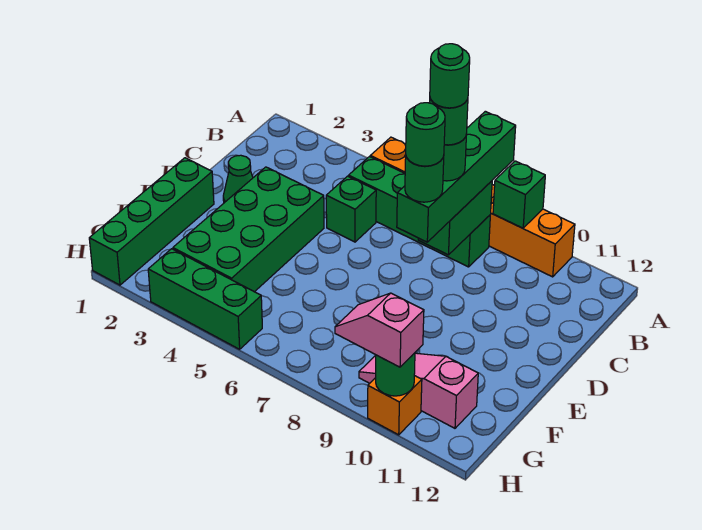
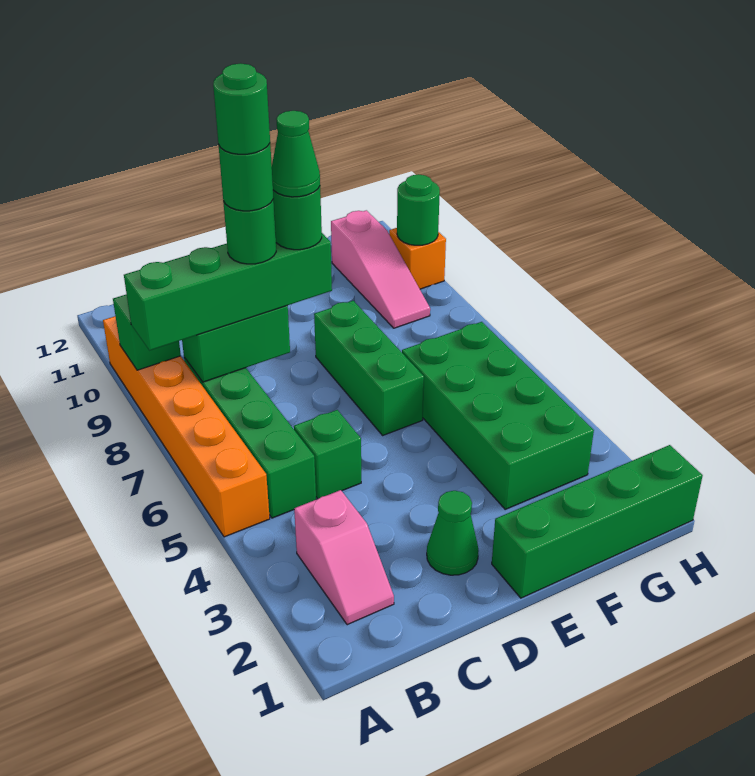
green 2x4 brick [173,167,324,292] -> green 2x4 brick turned to [402,322,594,509]
green 1x1 round brick [406,103,445,166] -> green 1x1 cone [272,111,320,197]
green 1x3 brick [148,249,262,349] -> green 1x3 brick moved to [314,301,424,435]
pink 1x2 slope [335,293,424,367] -> pink 1x2 slope moved to [294,490,394,625]

